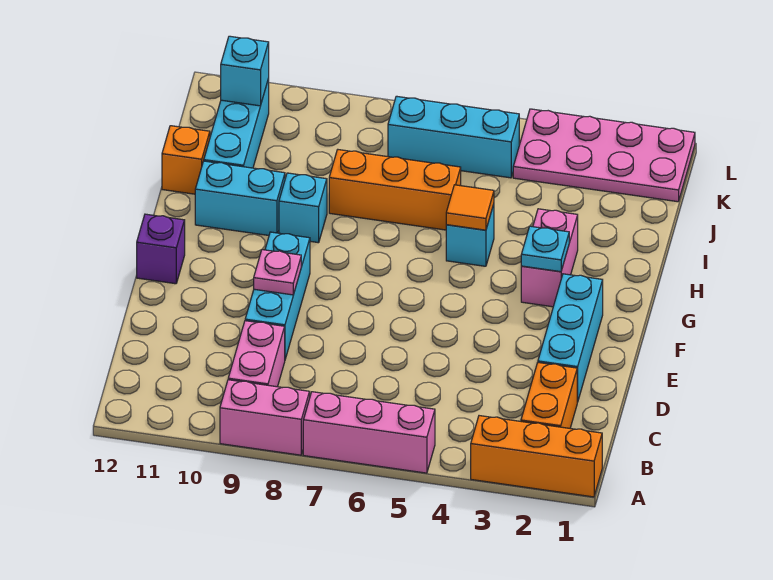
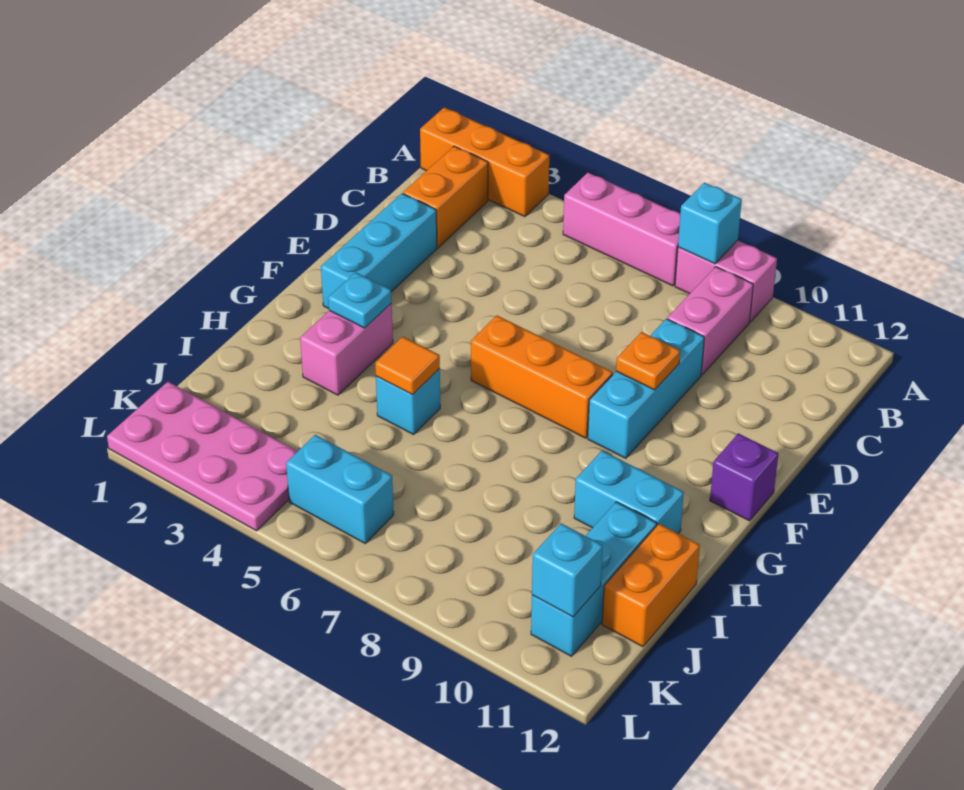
pink 1x1 plate [254,250,301,295] -> orange 1x1 plate [616,332,680,390]
cyan 1x1 brick [279,173,327,243] -> cyan 1x1 brick moved to [678,183,742,264]
orange 1x3 brick [329,150,461,230] -> orange 1x3 brick moved to [471,316,613,438]
orange 1x1 brick [162,126,210,194] -> orange 1x2 brick [602,524,700,647]
cyan 1x3 brick [388,96,519,178] -> cyan 1x2 brick [286,435,394,543]

